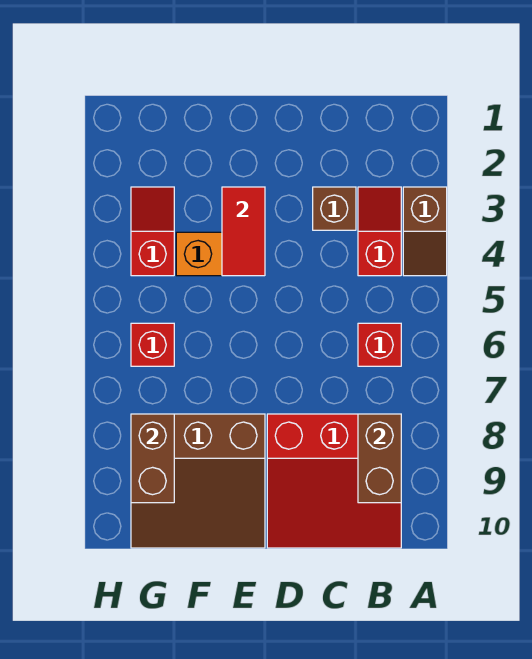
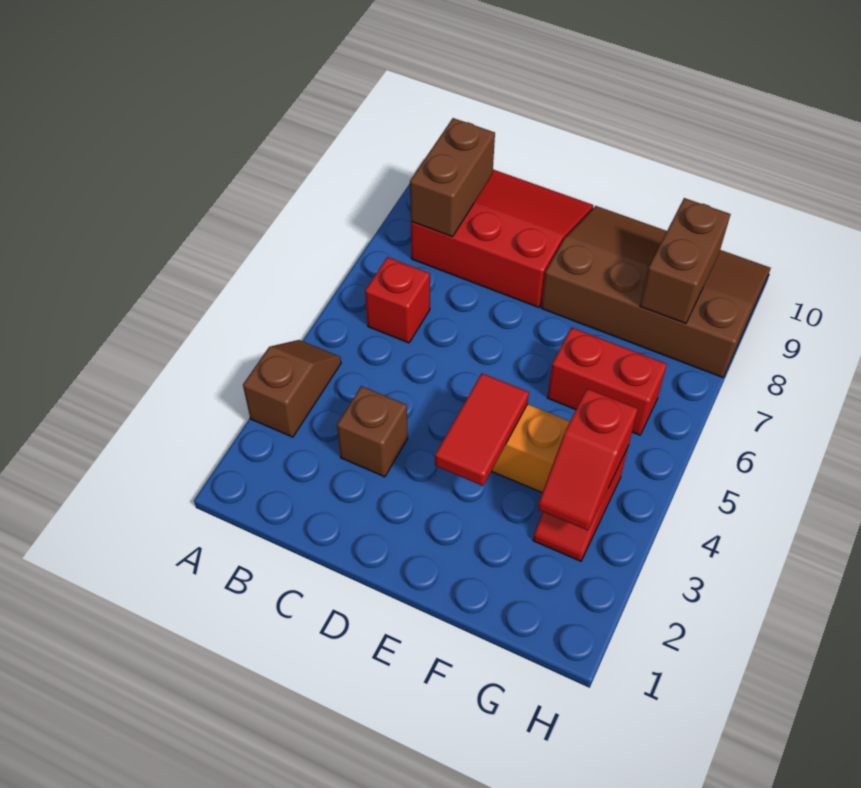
red 1x2 slope [358,187,401,276] -> red 1x2 slope moved to [538,389,638,530]
brown 3x3 slope [131,414,265,548] -> brown 3x4 slope [541,206,771,377]
red 1x1 brick [131,323,174,366] -> red 1x2 brick [547,328,667,435]

